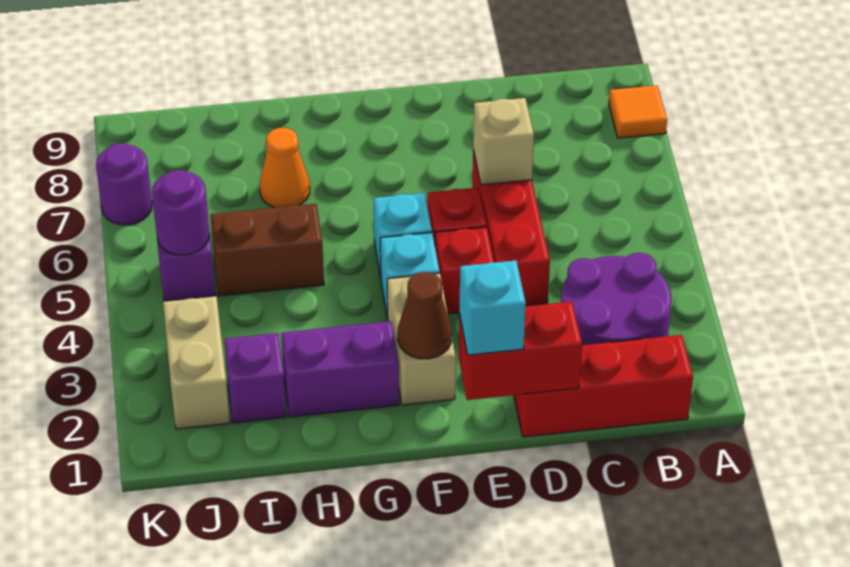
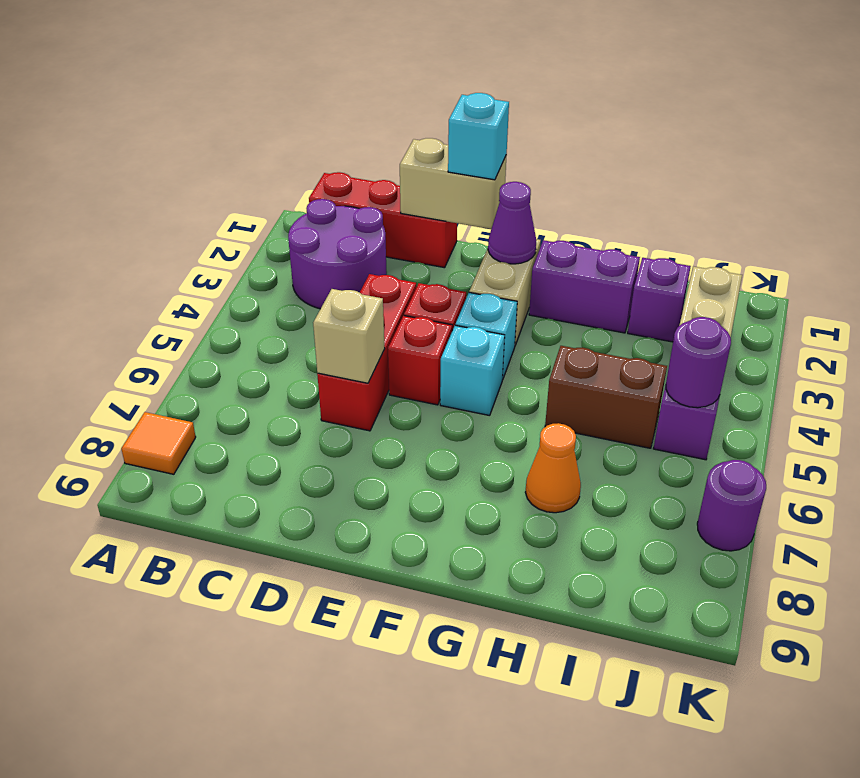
red 1x2 brick [459,302,582,400] -> tan 1x2 brick [400,138,507,229]
brown 1x1 cone [398,272,452,359] -> purple 1x1 cone [488,182,536,264]

